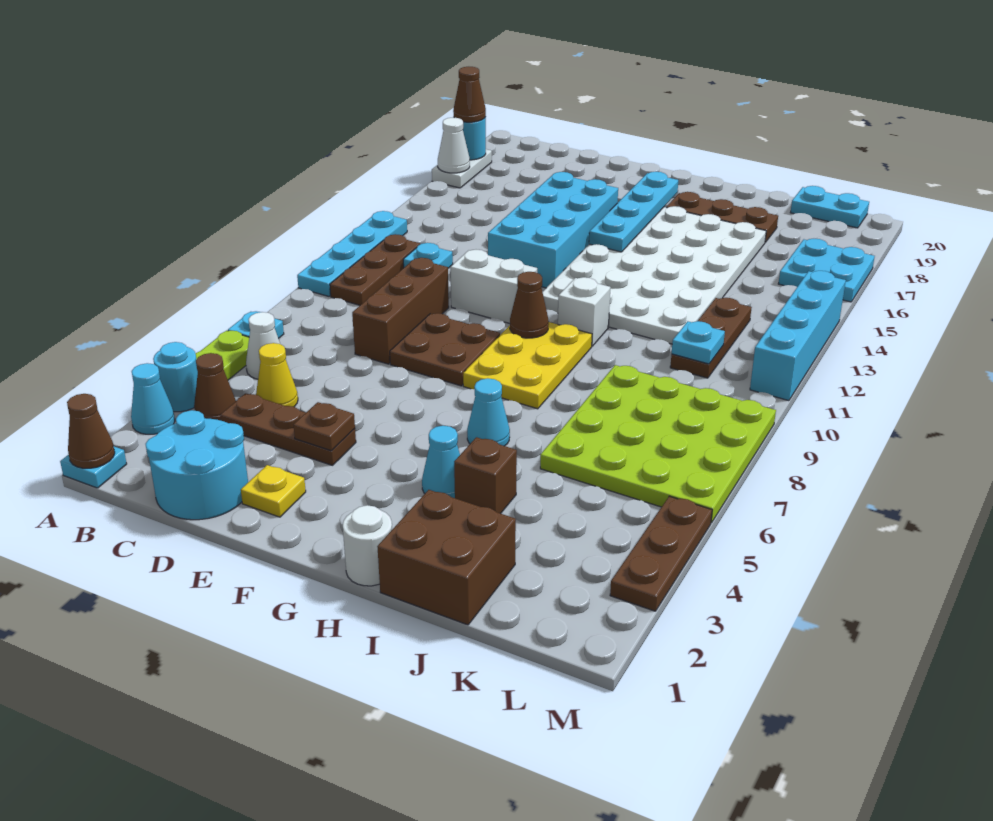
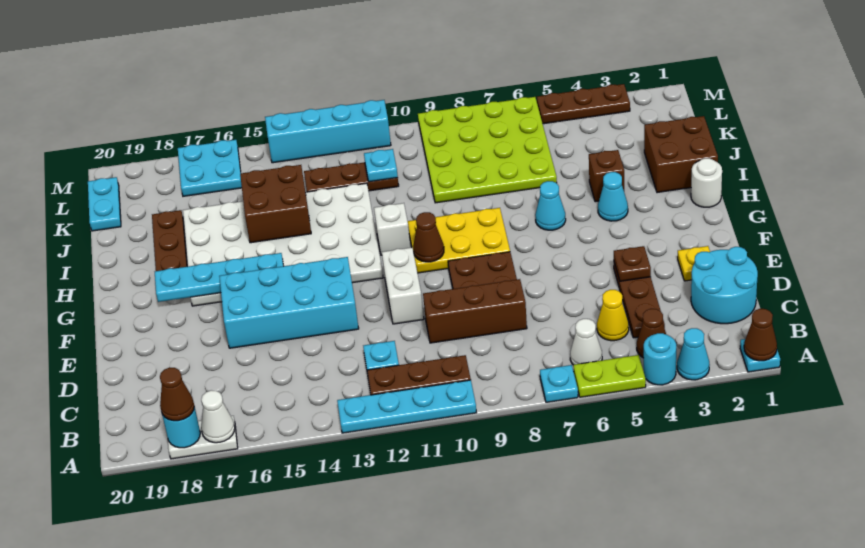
none -> brown 2x2 brick [240,165,311,243]

